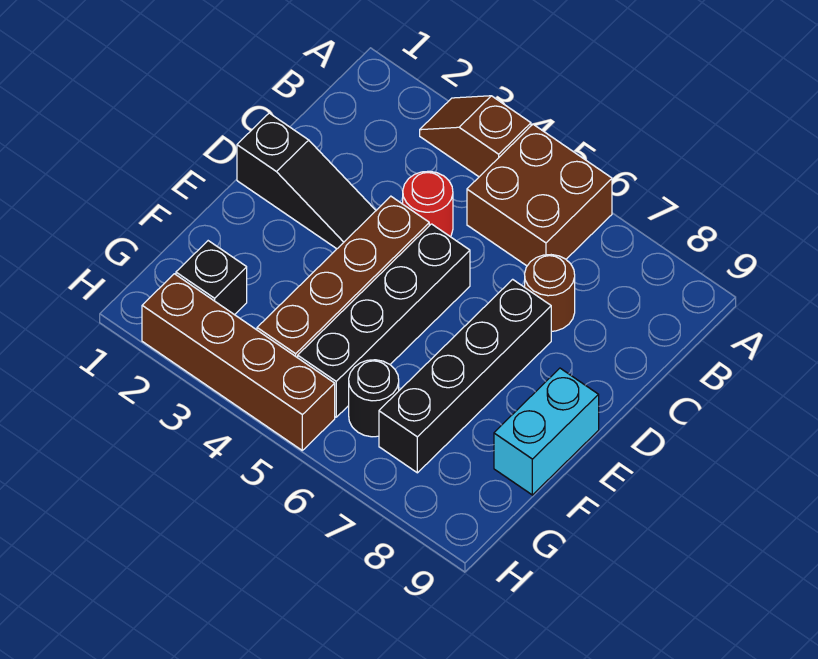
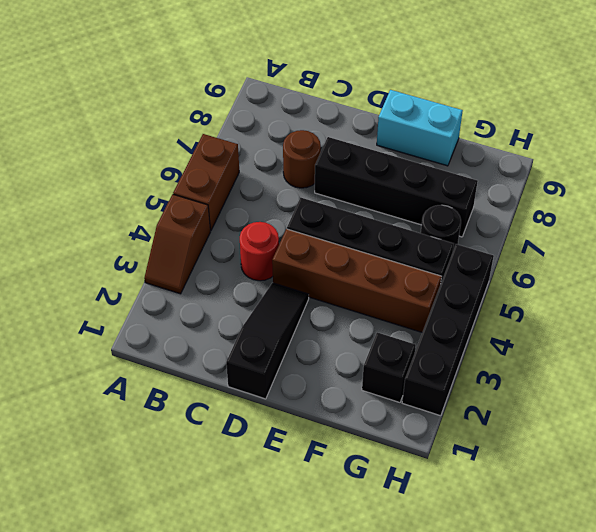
brown 2x2 brick [467,124,612,266] -> brown 1x2 brick [173,134,239,231]
brown 1x4 brick [142,274,335,450] -> black 1x4 brick [402,244,494,416]

